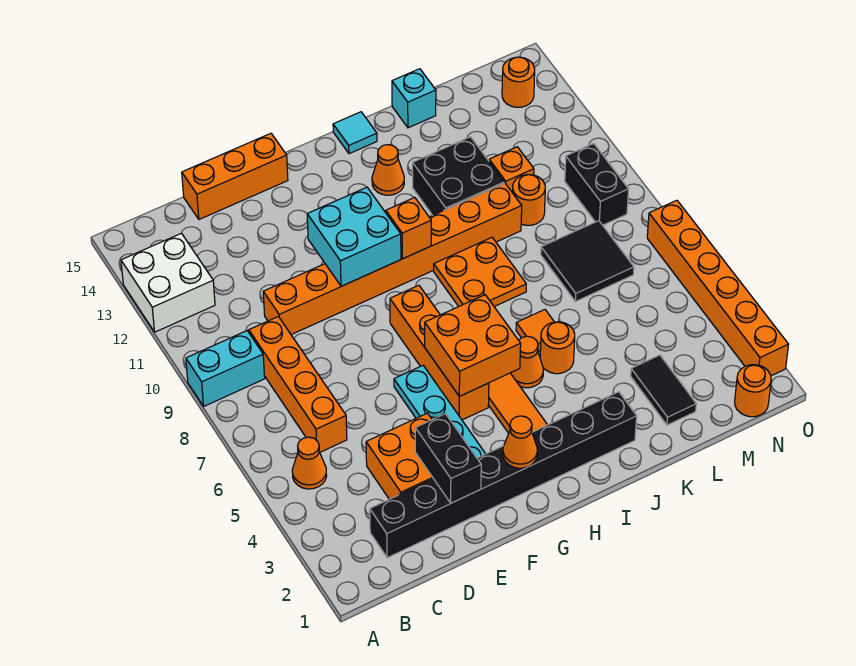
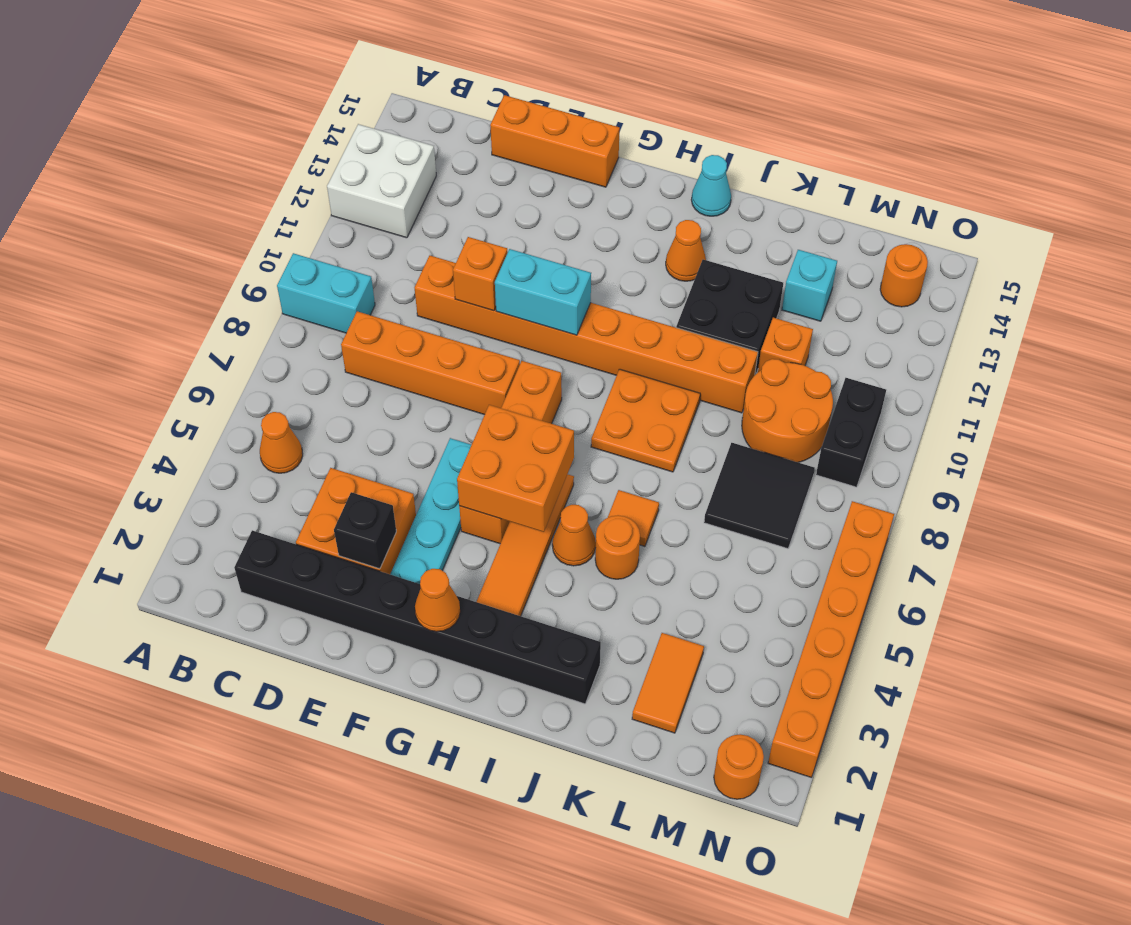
orange 1x4 brick [249,317,347,452] -> orange 1x4 brick turned to [341,311,520,415]
black 1x2 brick [415,414,481,503] -> black 1x1 brick [334,492,396,569]
cyan 2x2 brick [307,187,401,286] -> cyan 1x2 brick [495,249,591,335]
orange 1x1 brick [386,198,431,259] -> orange 1x1 brick moved to [453,237,508,311]
cyan 1x1 tile [333,112,377,154] -> cyan 1x1 cone [691,155,731,216]
cyan 1x1 brick [392,69,436,128] -> cyan 1x1 brick moved to [782,250,837,321]
black 1x2 tile [631,355,696,425] -> orange 1x2 tile [632,633,704,733]
orange 1x1 round brick [512,175,545,225] -> orange 2x2 round brick [742,359,833,463]

